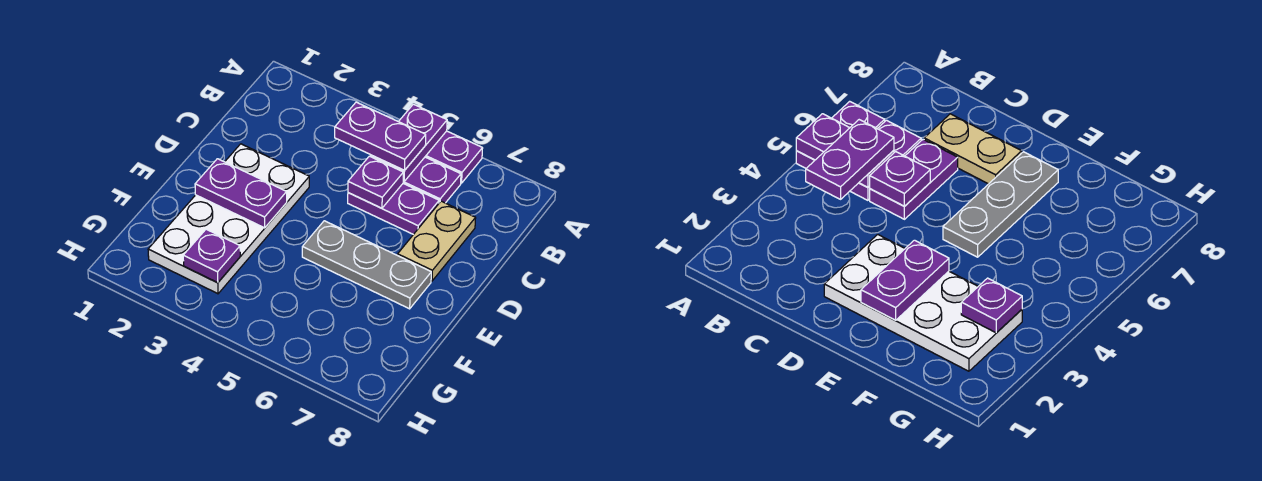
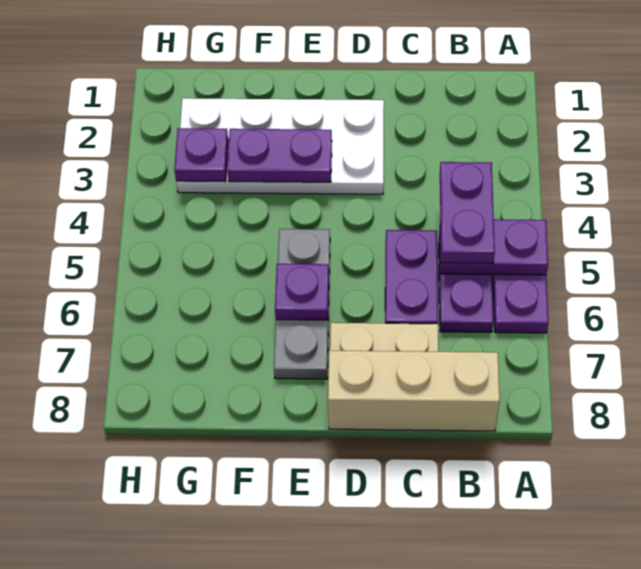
none -> tan 1x3 brick [328,350,500,431]
purple 1x1 plate [348,156,403,208] -> purple 1x1 plate moved to [275,264,329,320]
purple 1x2 plate [195,159,287,228] -> purple 1x2 plate turned to [227,129,332,182]

